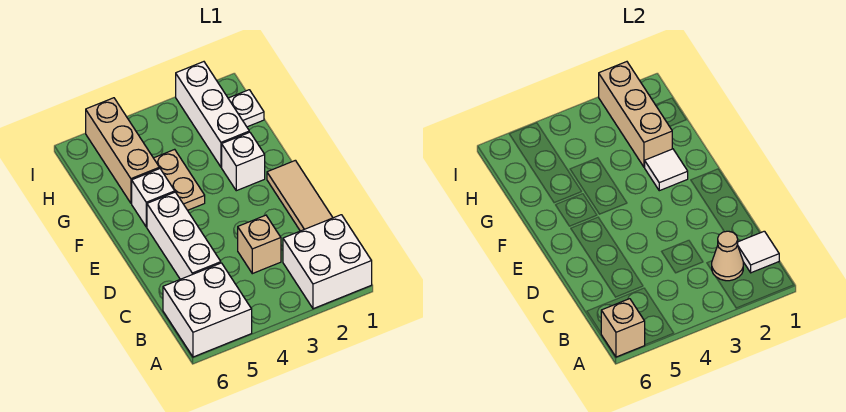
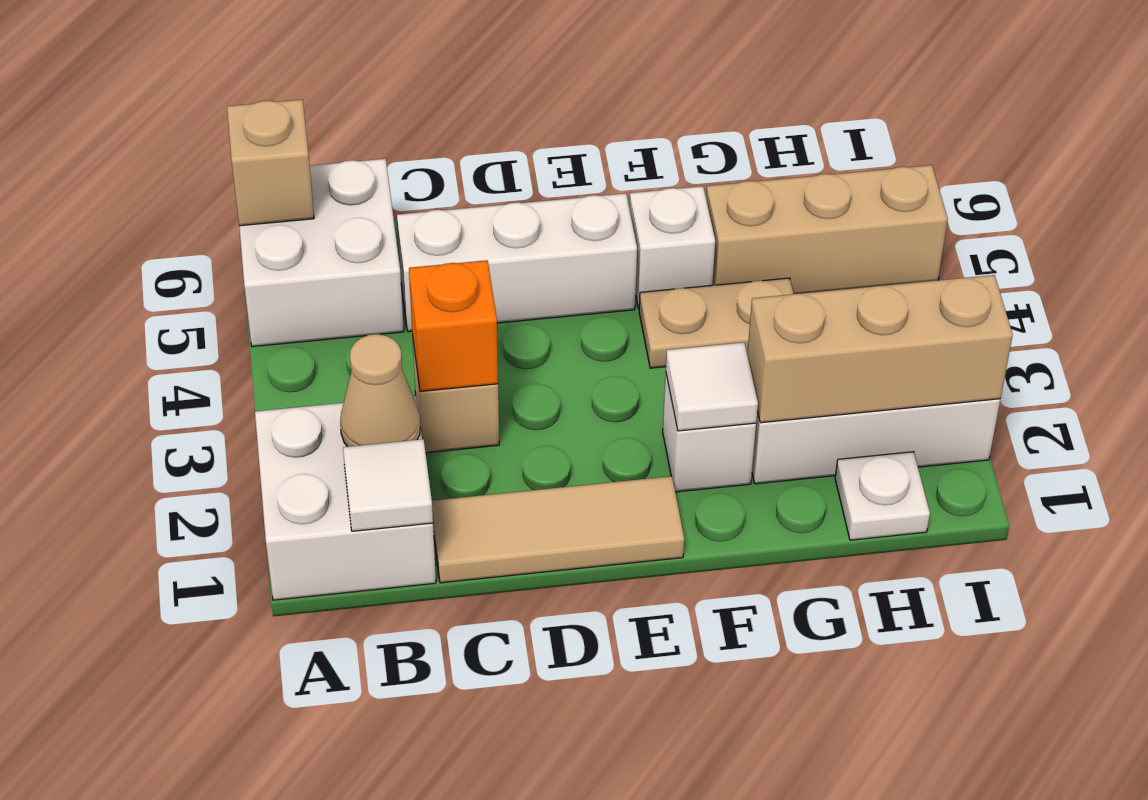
none -> orange 1x1 brick [409,260,498,391]

